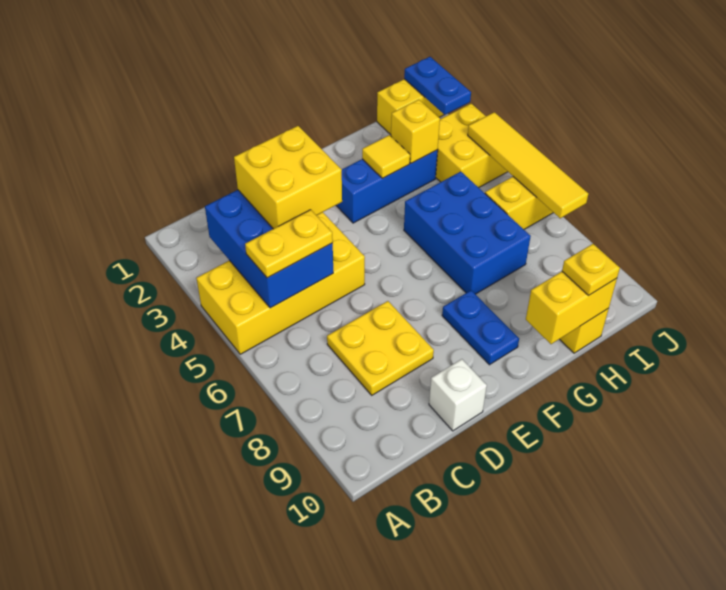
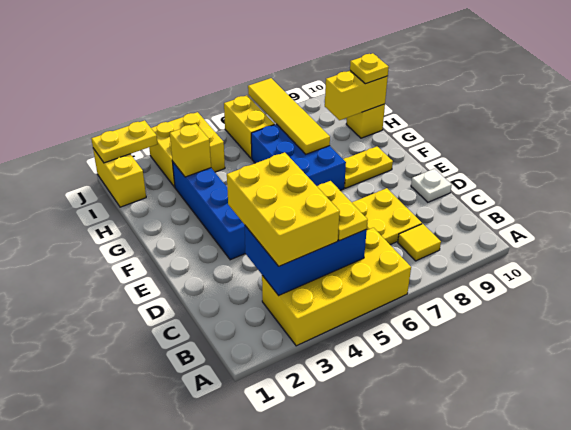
yellow 2x4 brick [196,212,365,354] -> yellow 2x4 brick turned to [262,228,411,346]
yellow 2x2 brick [234,126,342,229] -> yellow 2x3 brick [227,152,340,266]
white 1x1 brick [429,359,487,431] -> white 1x1 plate [411,169,452,202]
blue 1x3 brick [336,150,438,223] -> blue 1x4 brick [173,162,245,260]
blue 1x2 plate [442,290,519,365] -> yellow 1x2 plate [343,147,393,188]
yellow 1x1 tile [362,135,410,178] -> yellow 1x1 tile moved to [398,224,441,261]
blue 2x3 brick [404,172,531,294] -> blue 2x3 brick turned to [251,124,346,190]
yellow 1x2 brick [526,272,617,344] -> yellow 1x2 brick turned to [325,71,388,120]
blue 1x2 plate [404,57,471,115] -> yellow 1x2 plate [91,120,158,163]
yellow 1x4 tile [468,112,588,218] -> yellow 1x4 tile turned to [248,78,330,154]

